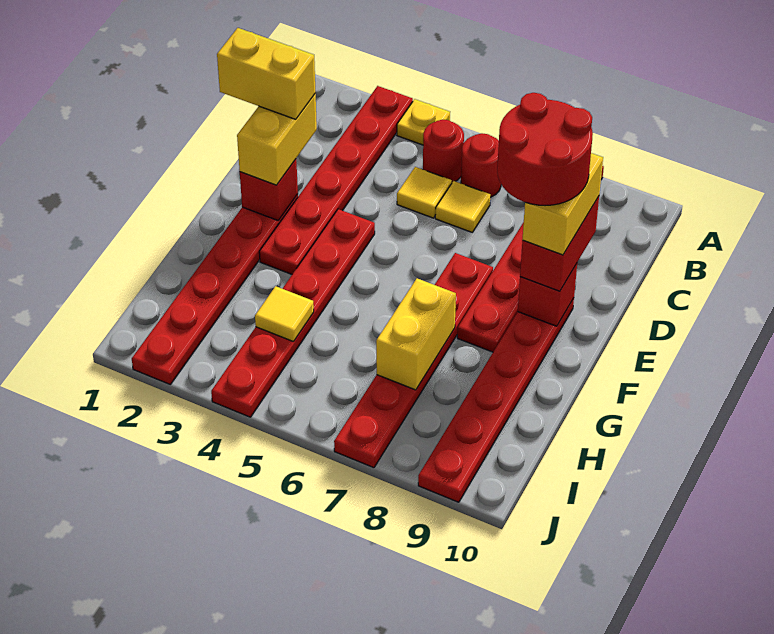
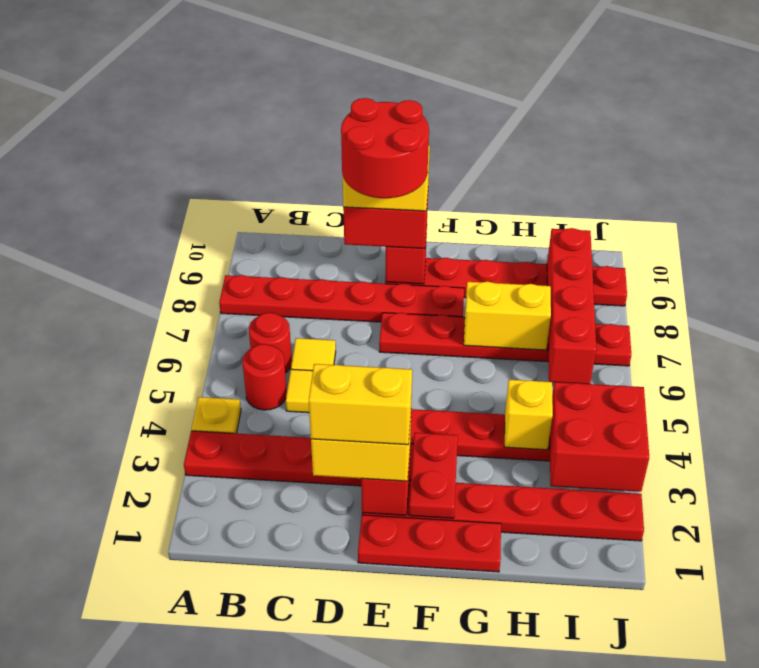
yellow 1x2 brick [217,28,316,119] -> yellow 1x2 brick turned to [309,364,412,445]
none -> red 1x3 plate [358,515,501,572]
none -> red 1x2 plate [409,433,458,518]
yellow 1x1 tile [255,286,314,342] -> yellow 1x1 brick [505,380,553,450]
none -> red 2x2 brick [550,382,649,492]
none -> red 1x4 brick [547,228,596,384]

